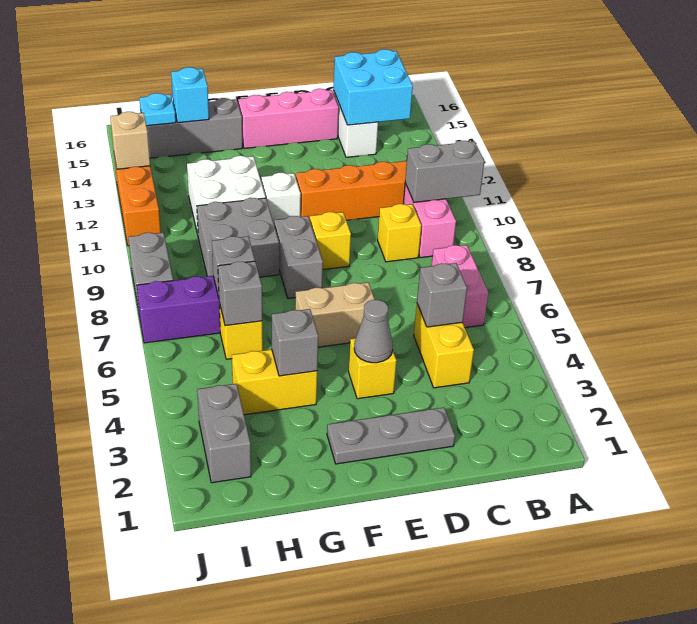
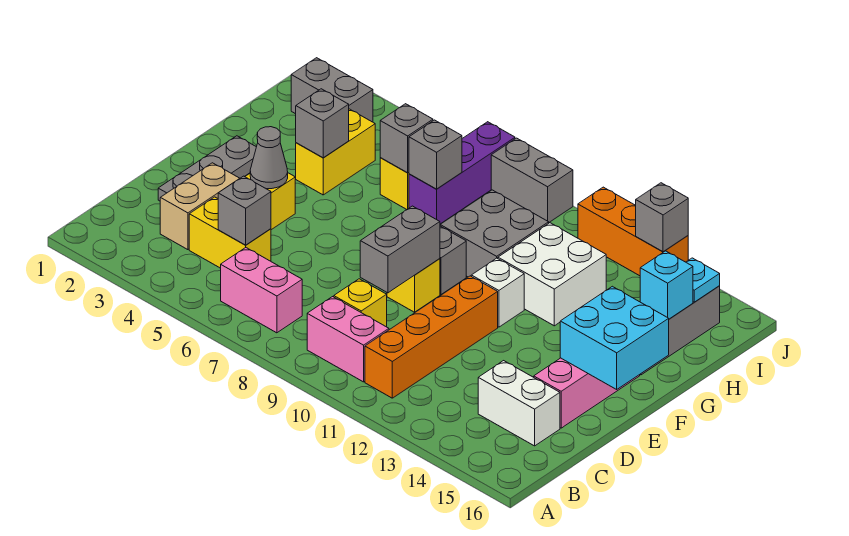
grey 1x2 brick [405,141,484,202] -> grey 1x2 brick moved to [360,206,440,293]
cyan 2x2 brick [334,49,413,125] -> cyan 2x2 brick moved to [560,286,669,389]
tan 1x2 brick [295,282,375,347] -> tan 1x2 brick moved to [160,163,240,250]
tan 1x1 brick [110,112,150,169] -> grey 1x1 brick [636,183,688,252]

